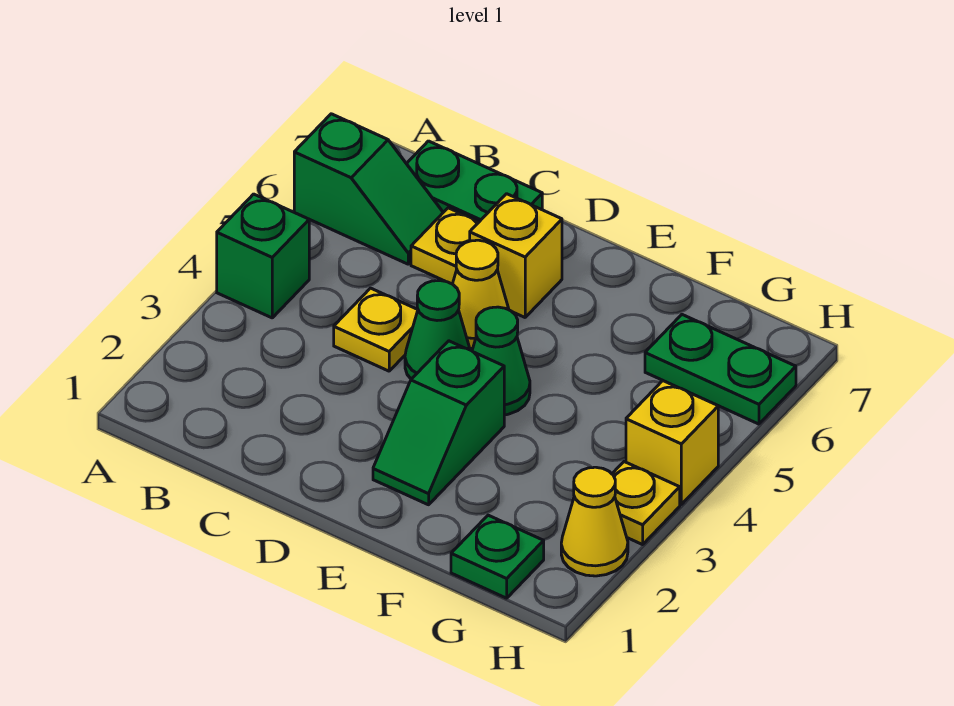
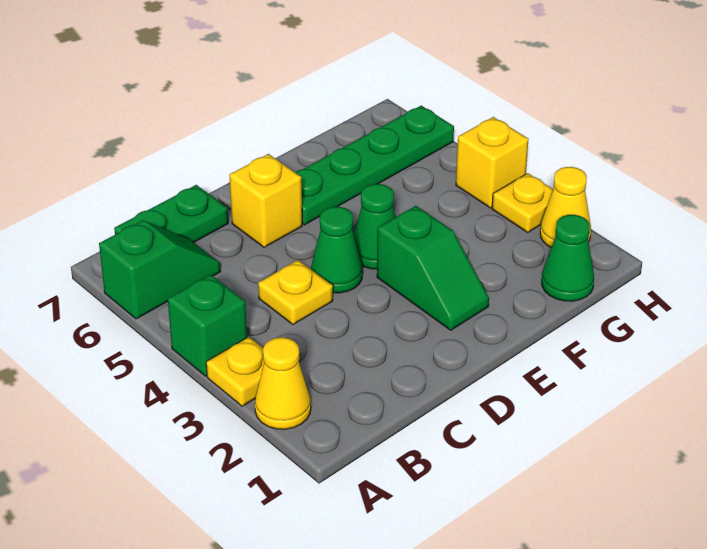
yellow 1x1 plate [411,208,479,284] -> yellow 1x1 plate moved to [206,337,264,406]
yellow 1x1 cone [453,240,509,349] -> yellow 1x1 cone moved to [255,337,311,429]
green 1x1 plate [451,515,544,598] -> green 1x1 cone [542,215,594,301]
green 1x2 plate [645,315,796,424] -> green 1x4 plate [295,106,454,225]

